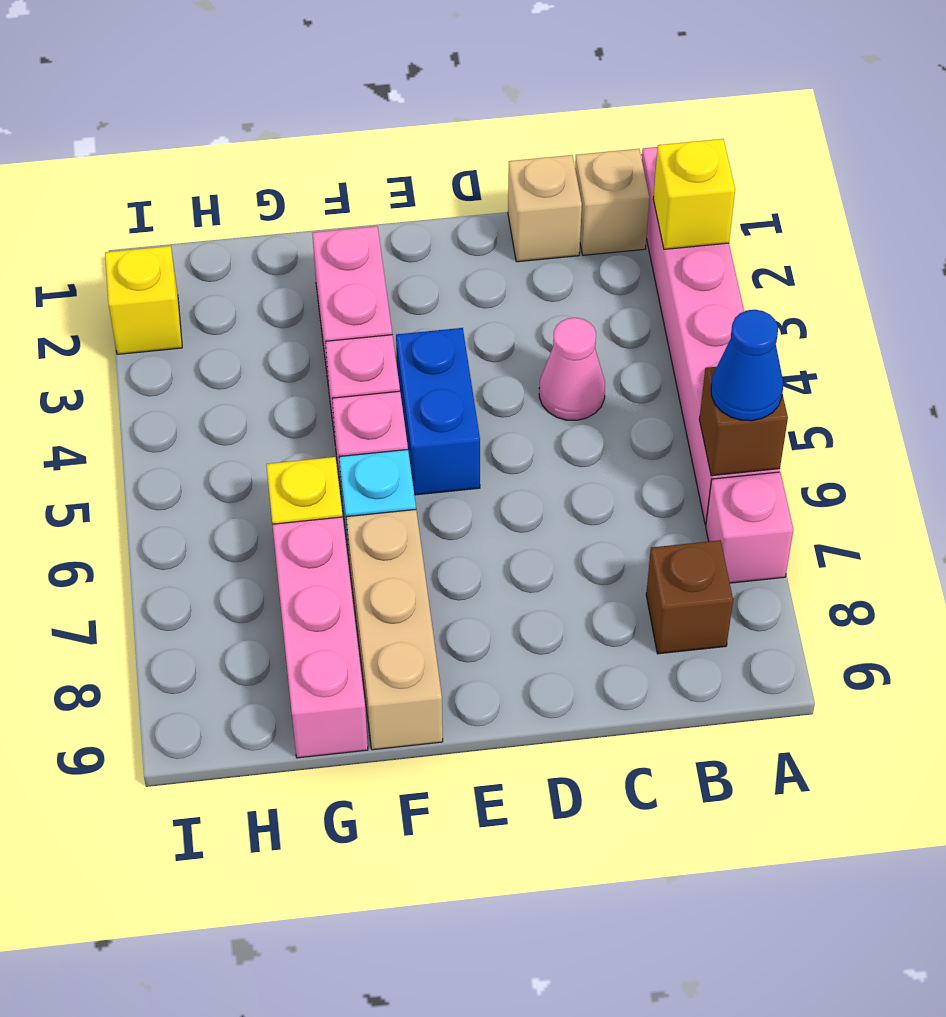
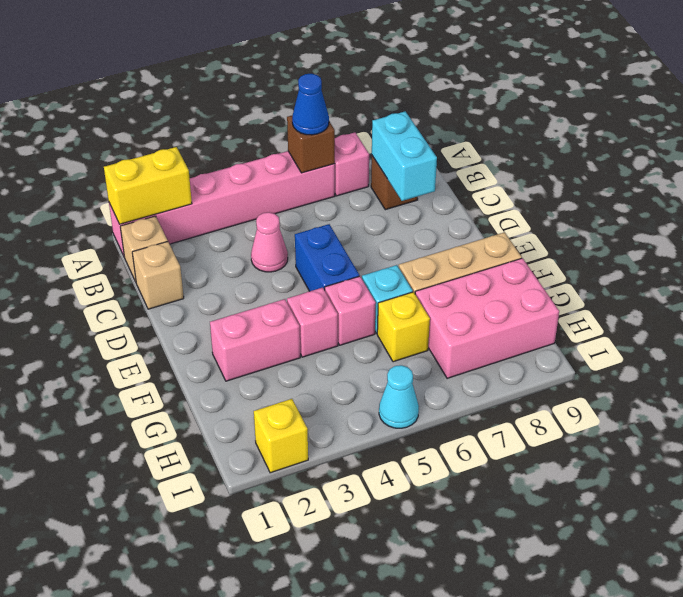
yellow 1x1 brick [653,139,735,249] -> yellow 1x2 brick [104,147,192,224]
none -> cyan 1x2 brick [372,111,437,201]
blue 1x2 brick [396,328,480,495] -> blue 1x2 brick turned to [295,224,359,291]
pink 1x3 brick [272,517,368,758] -> pink 2x3 brick [415,258,559,378]
none -> cyan 1x1 cone [379,365,419,428]

